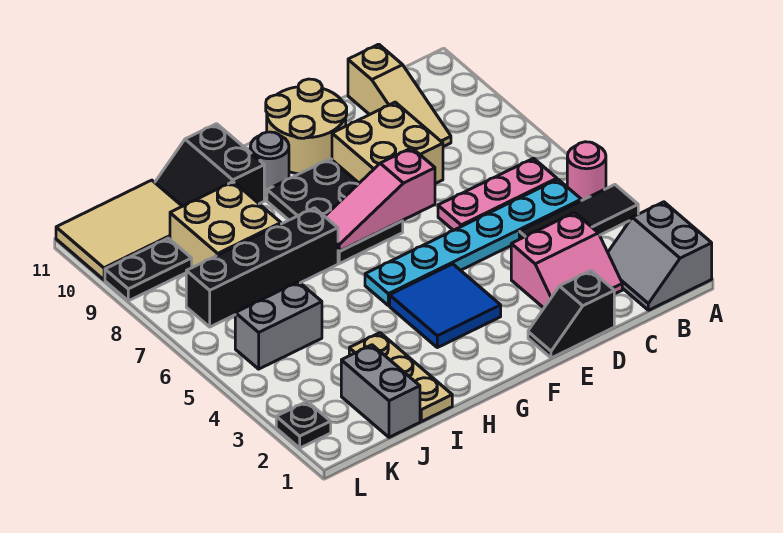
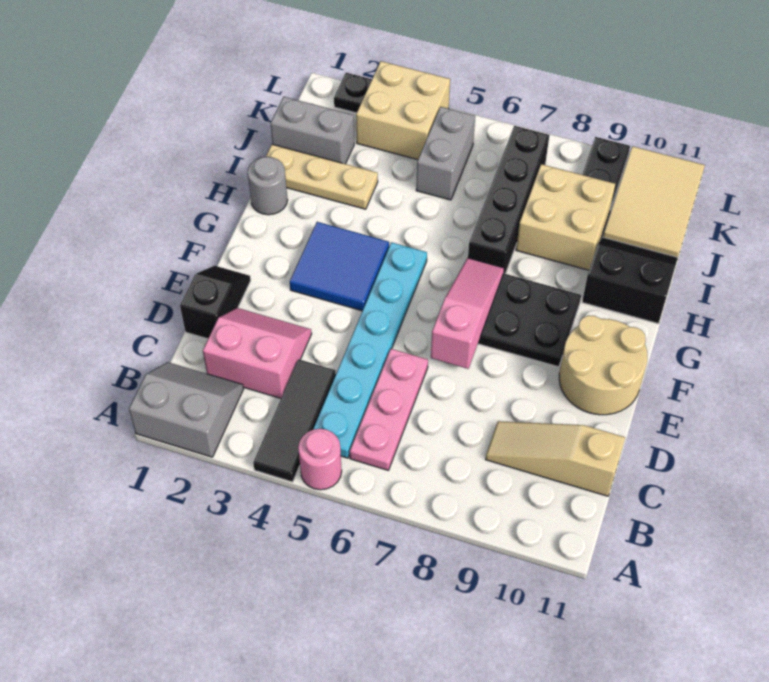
pink 2x2 slope [511,213,622,308] -> pink 2x2 slope turned to [203,308,312,398]
tan 2x2 brick [332,102,443,184] -> tan 2x2 brick moved to [356,61,450,160]
grey 1x1 round brick [250,132,289,195] -> grey 1x1 round brick moved to [248,157,288,215]

